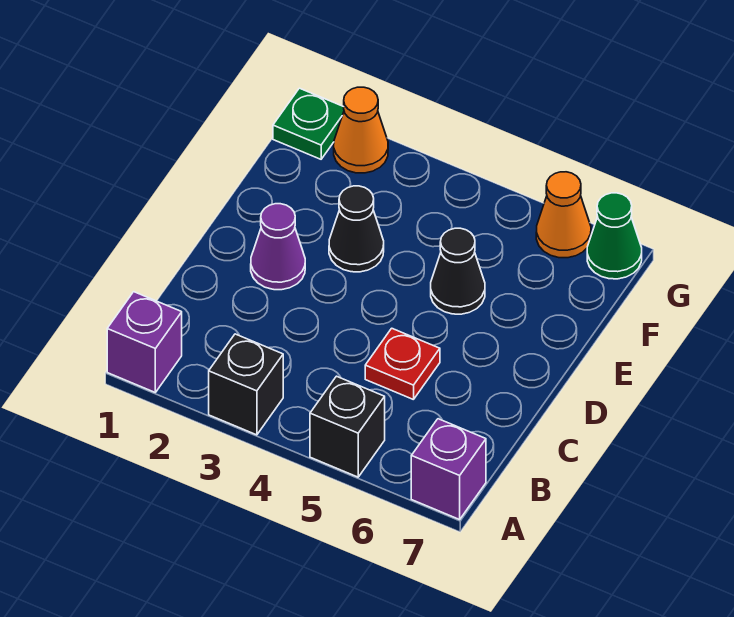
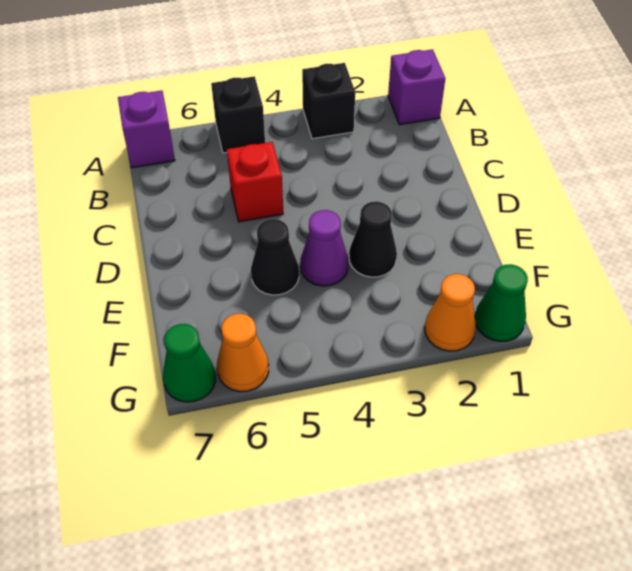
red 1x1 plate [365,328,440,400] -> red 1x1 brick [227,142,283,222]
purple 1x1 cone [251,204,305,290] -> purple 1x1 cone moved to [301,210,348,286]
green 1x1 plate [273,88,344,159] -> green 1x1 cone [475,264,528,341]

